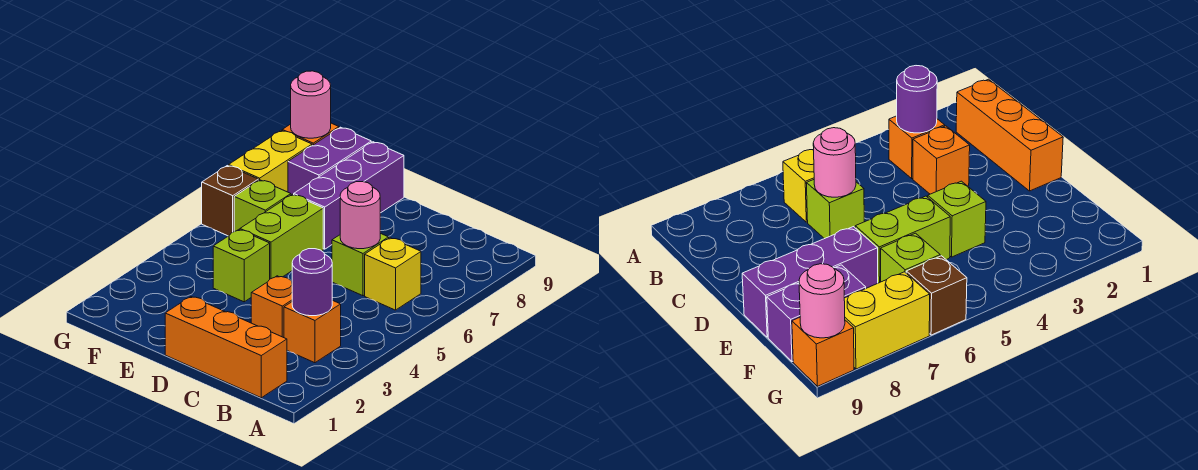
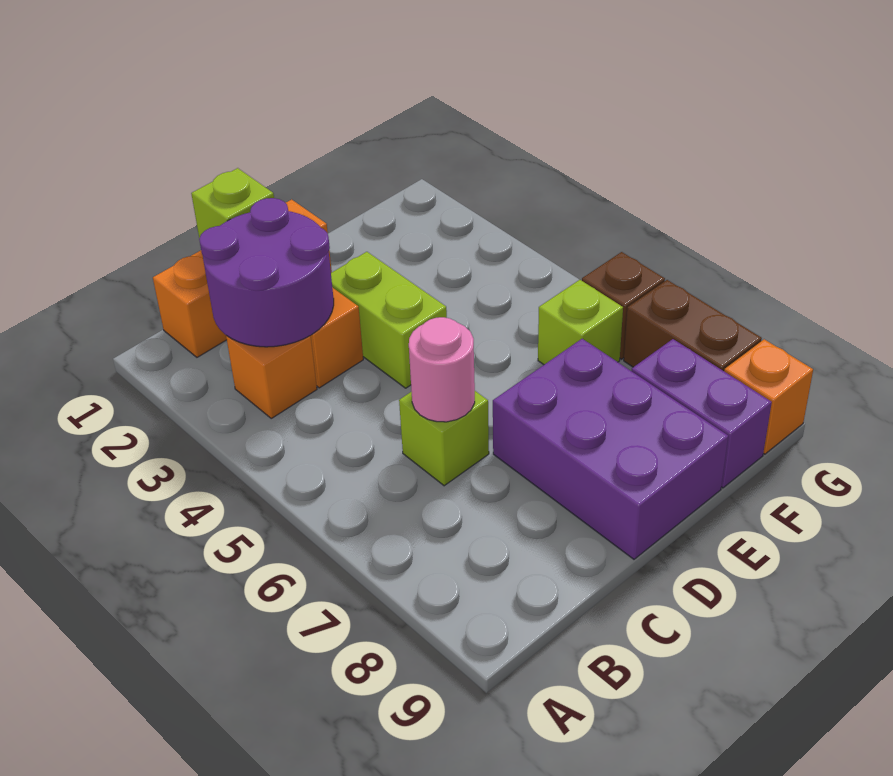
purple 1x1 round brick [292,249,332,316] -> purple 2x2 round brick [199,198,334,347]
yellow 1x1 brick [365,238,421,310] -> none
lime 1x1 brick [213,230,270,302] -> lime 1x1 brick moved to [191,168,274,238]
lime 1x2 brick [240,194,323,279] -> lime 1x2 brick moved to [331,252,447,388]
purple 1x3 brick [294,142,404,249] -> purple 2x3 brick [493,339,728,559]
yellow 1x2 brick [229,131,312,192] -> brown 1x2 brick [624,280,762,371]
pink 1x1 round brick [291,71,331,138] -> none

